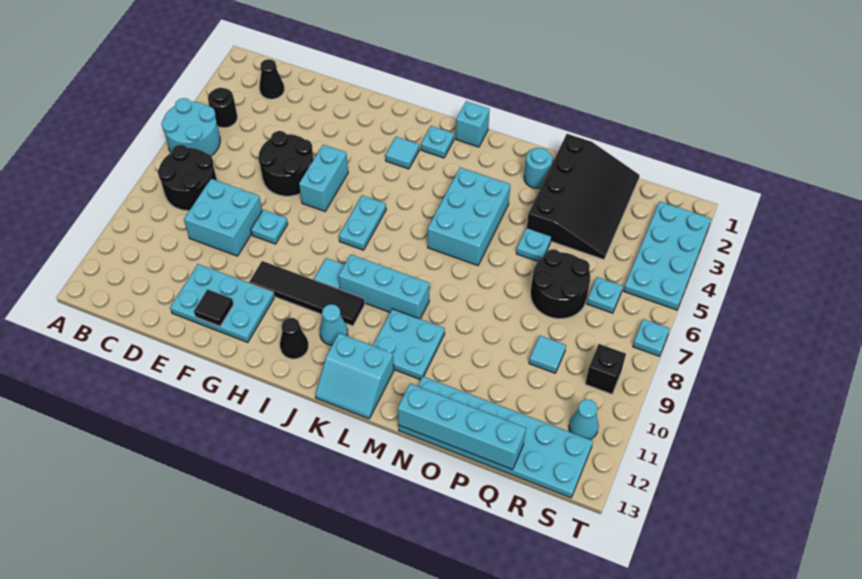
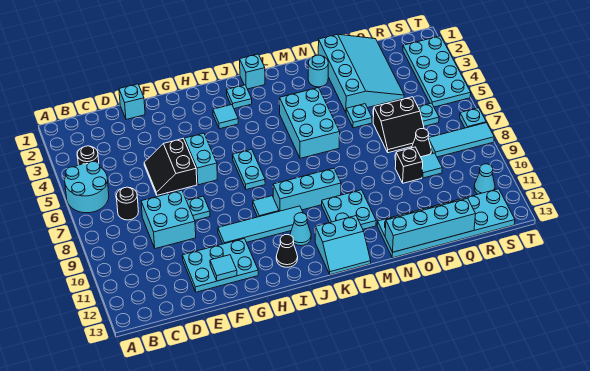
black 2x2 round brick [158,145,217,211] -> black 1x1 round brick [116,187,138,220]
black 1x1 cone [259,59,284,99] -> black 1x1 cone moved to [412,129,431,157]
none -> cyan 1x1 brick [119,84,145,119]
black 2x2 round brick [258,131,313,196] -> black 2x2 slope [144,139,197,195]
black 1x1 tile [194,289,234,326] -> cyan 1x1 tile [210,255,237,281]
black 1x4 tile [249,261,365,326] -> cyan 1x4 tile [218,206,303,244]
black 3x4 slope [527,134,639,260] -> cyan 3x4 slope [318,34,404,112]
black 2x2 round brick [531,249,590,319] -> black 2x2 slope [373,97,424,153]
none -> cyan 1x3 tile [428,123,494,157]
black 1x1 brick [585,344,626,394] -> black 1x1 brick moved to [395,147,423,183]

